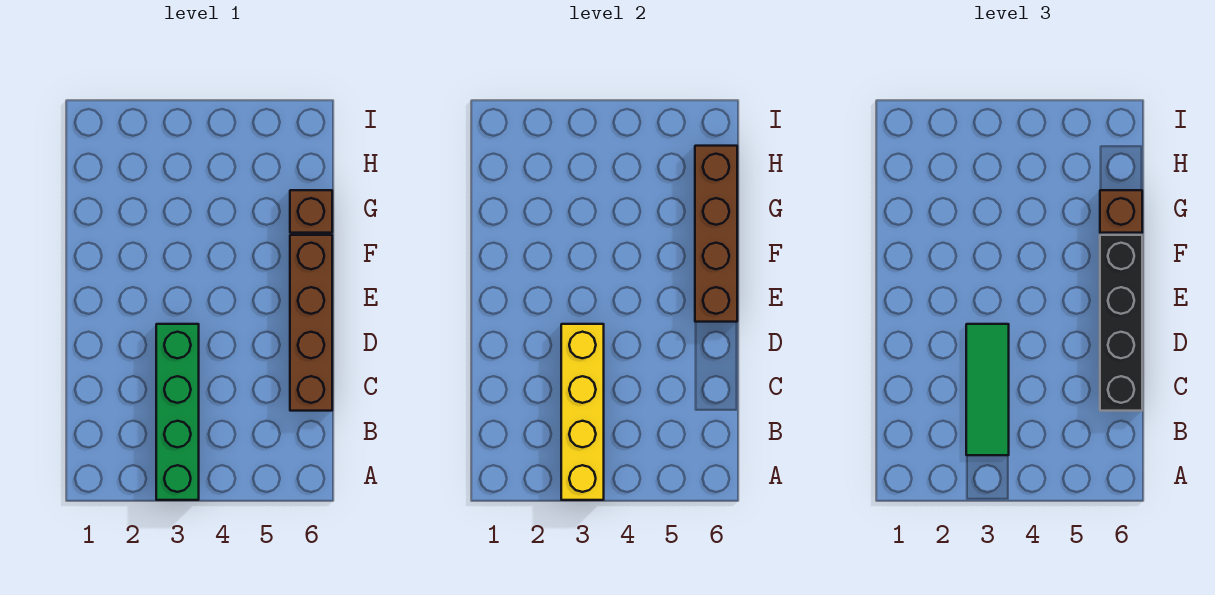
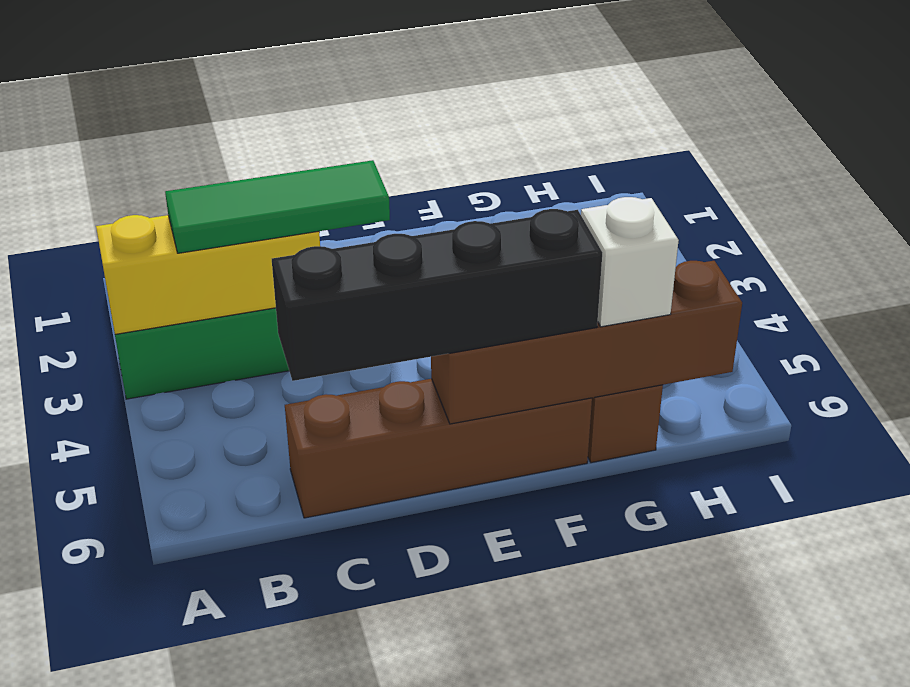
yellow 1x4 brick [561,324,604,500] -> yellow 1x3 brick [96,215,320,334]
brown 1x1 brick [1100,190,1142,233] -> white 1x1 brick [581,197,679,327]

